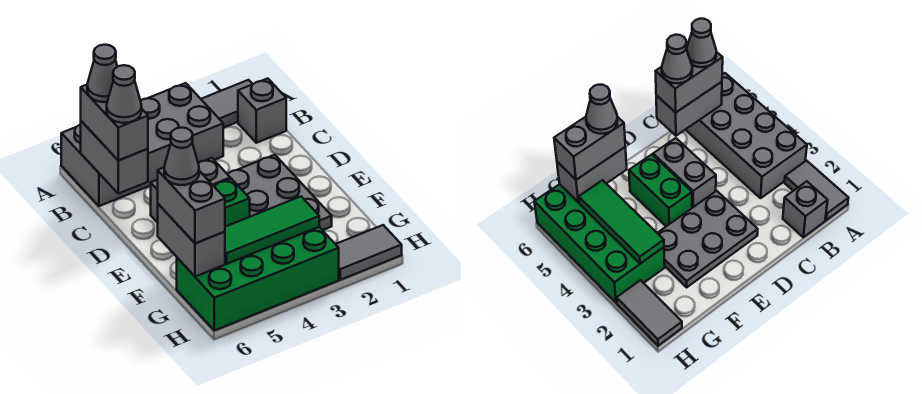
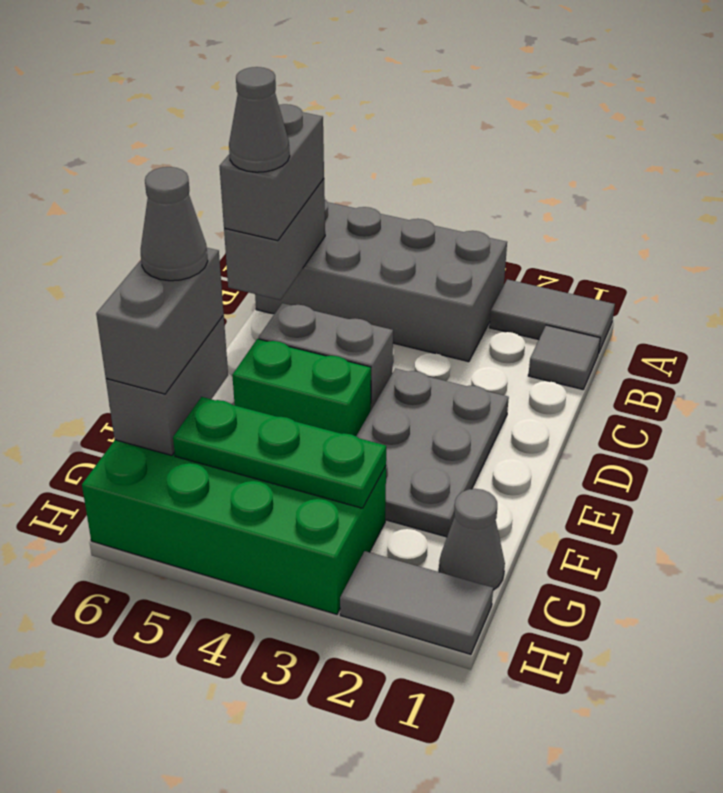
grey 1x1 brick [238,78,286,143] -> grey 1x1 tile [528,325,600,389]
grey 1x1 cone [87,45,117,102] -> grey 1x1 cone moved to [439,489,505,590]
green 1x3 tile [225,196,319,264] -> green 1x3 plate [173,397,386,508]

